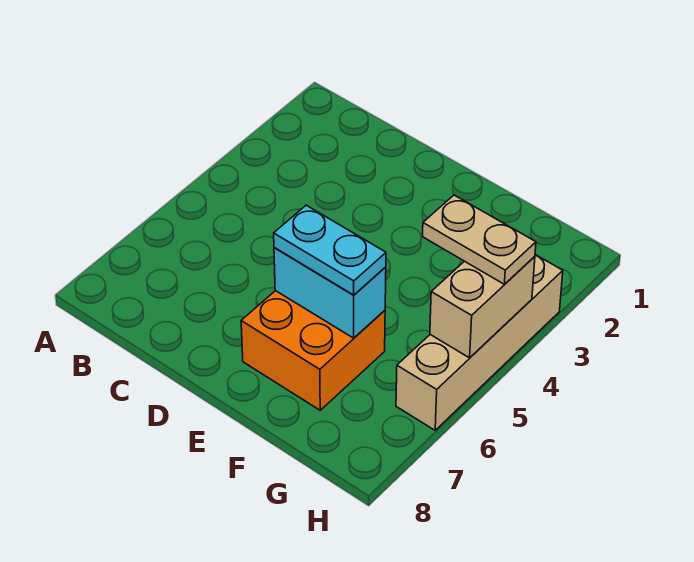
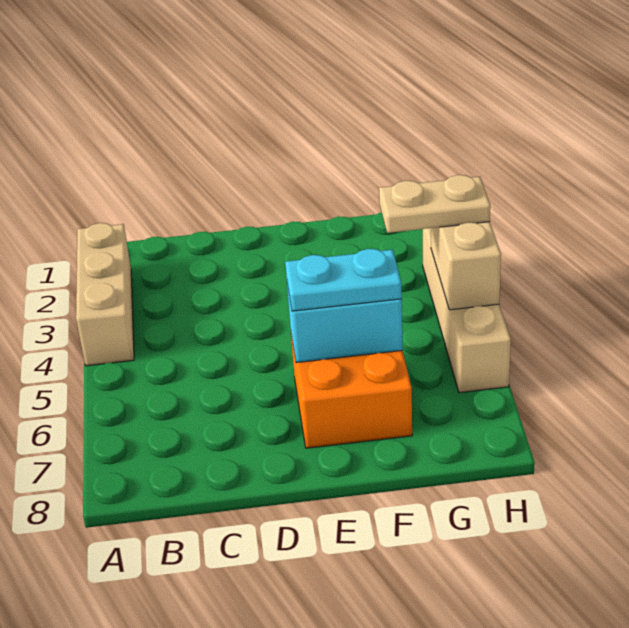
none -> tan 1x3 brick [76,223,134,366]

